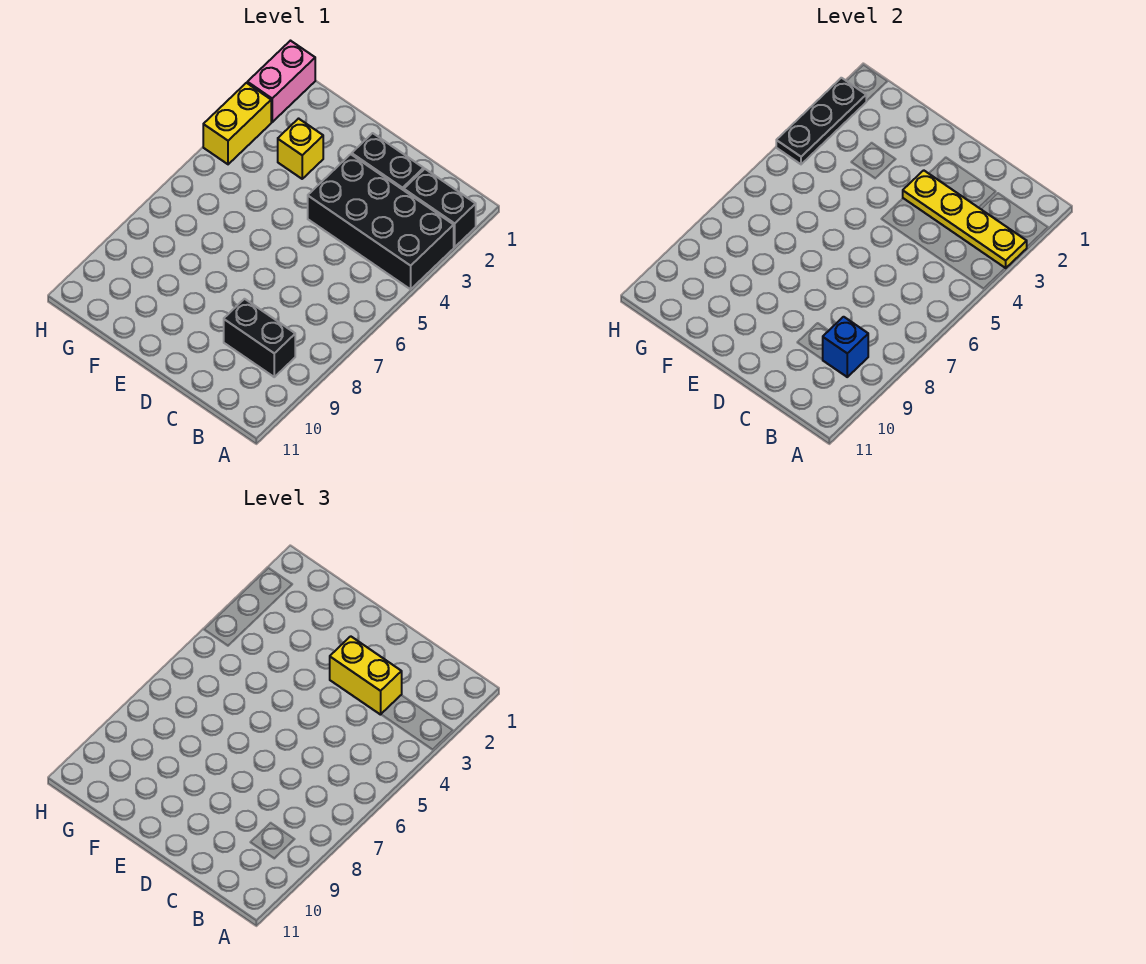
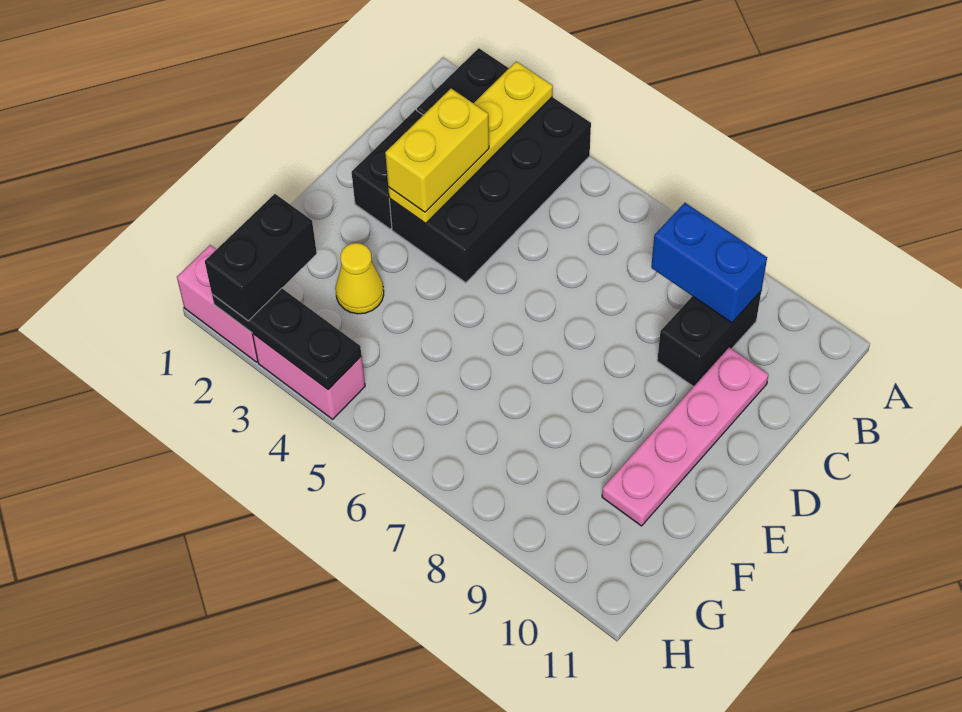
blue 1x1 brick [823,317,868,377] -> blue 1x2 brick [651,203,767,323]
none -> pink 1x4 plate [602,347,769,526]
yellow 1x1 brick [278,119,323,179] -> yellow 1x1 cone [336,243,384,314]
none -> black 1x2 brick [205,194,317,321]
yellow 1x2 brick [203,83,271,164] -> pink 1x2 brick [252,333,365,419]

